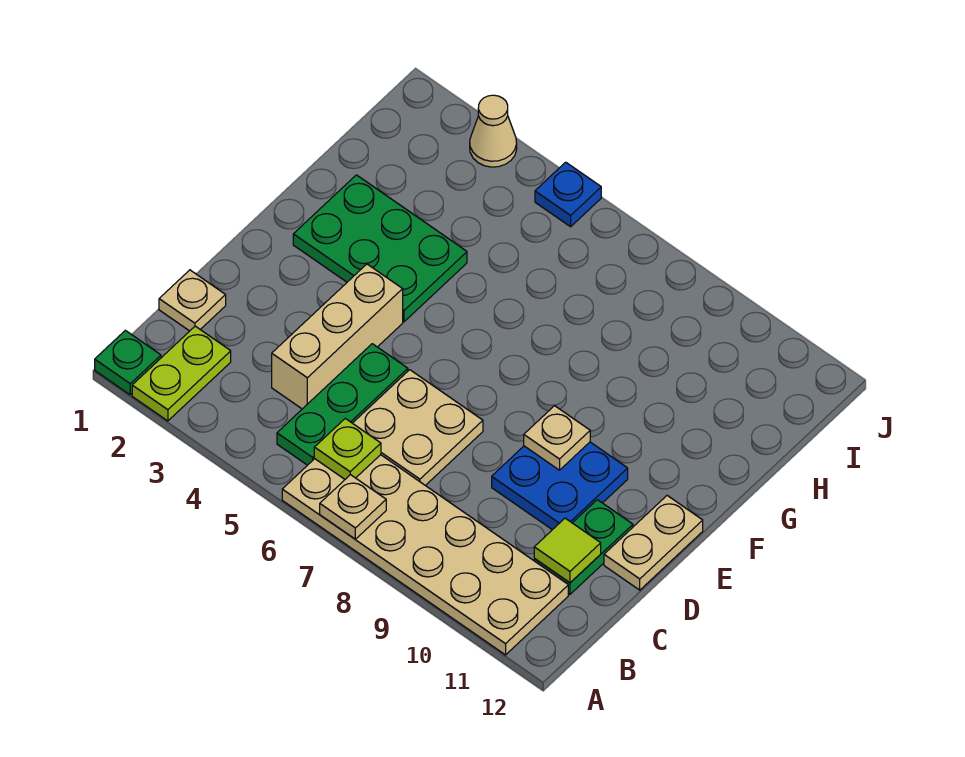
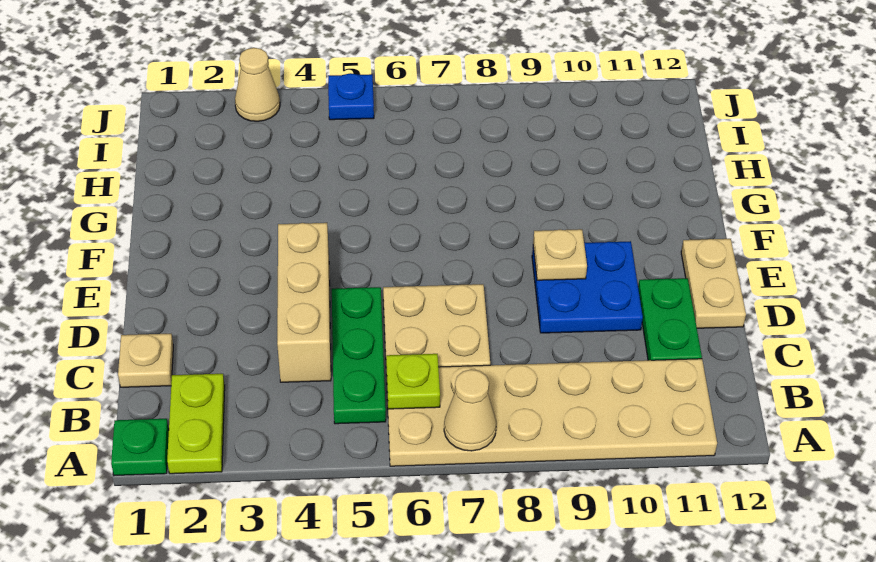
tan 1x1 plate [320,475,386,539] -> tan 1x1 cone [444,369,496,451]
lime 1x1 tile [534,518,601,583] -> none
green 2x3 plate [293,175,467,322] -> none

